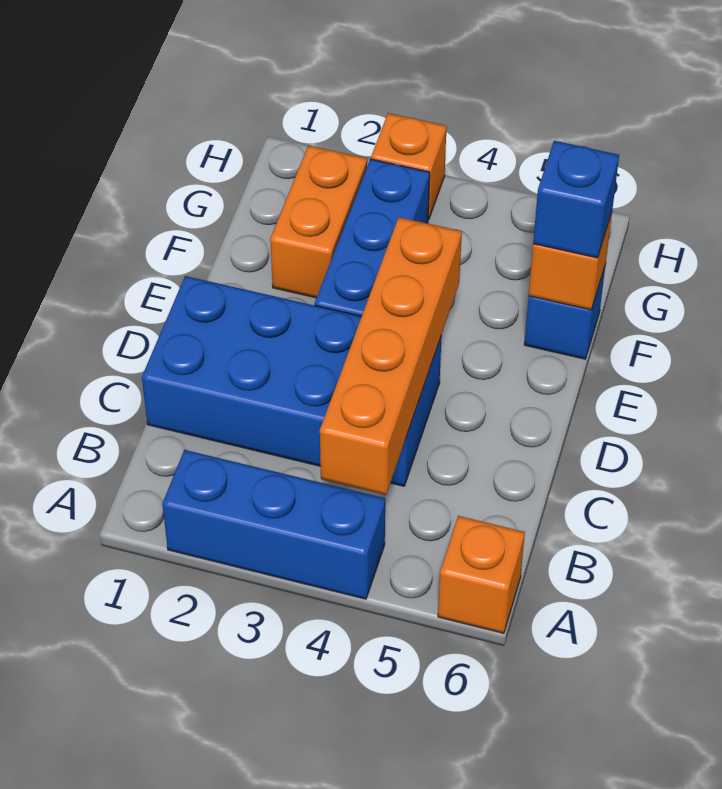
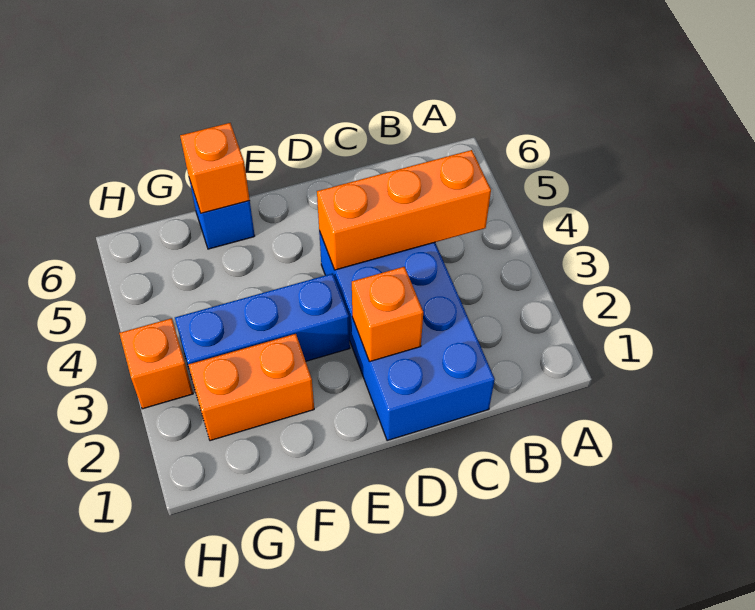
blue 1x3 brick [162,450,385,599] -> none
orange 1x1 brick [438,516,525,633] -> orange 1x1 brick moved to [352,267,423,362]
orange 1x4 brick [320,217,462,495] -> orange 1x3 brick [317,150,491,270]
blue 1x1 brick [533,141,619,258] -> none

